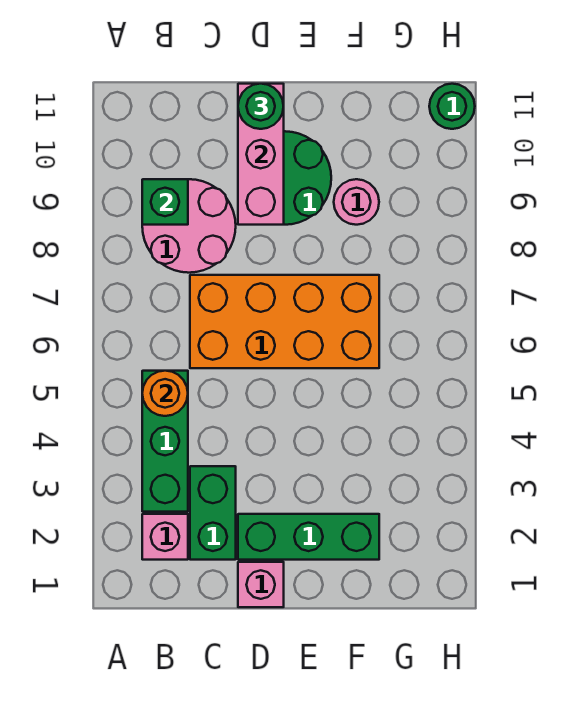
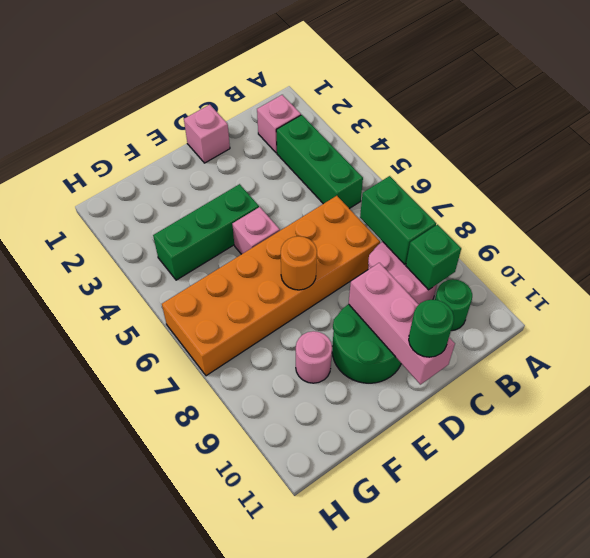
orange 1x1 round brick [142,371,188,416] -> orange 1x1 round brick moved to [281,236,317,290]
green 1x2 brick [190,466,236,560] -> green 1x2 brick moved to [360,176,436,264]
orange 2x4 brick [190,275,379,368] -> orange 2x6 brick [162,196,380,376]
green 1x3 brick [238,514,379,560] -> green 1x3 brick moved to [153,184,259,280]
none -> pink 1x1 brick [232,207,280,254]
green 1x1 round brick [429,84,475,129] -> green 1x1 round brick moved to [435,279,472,331]

